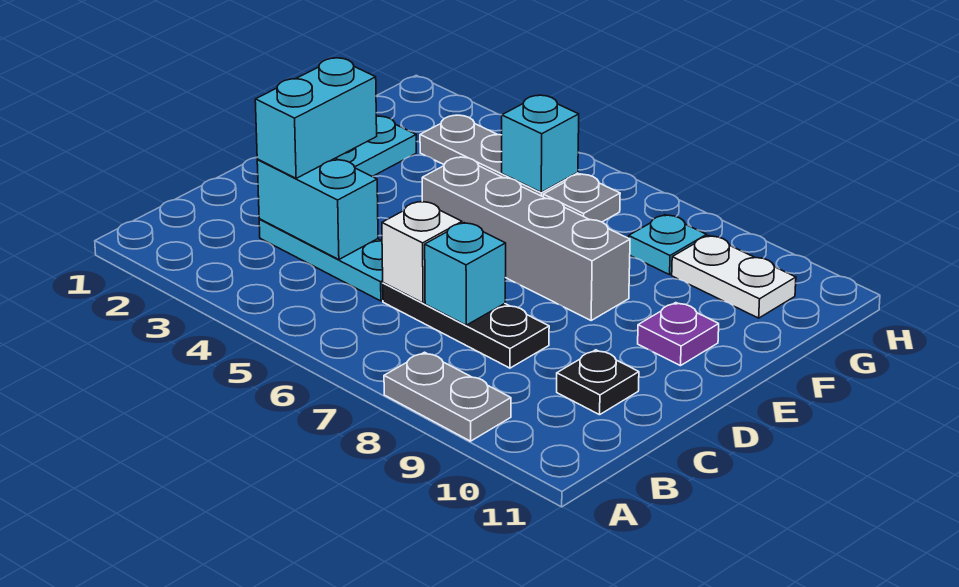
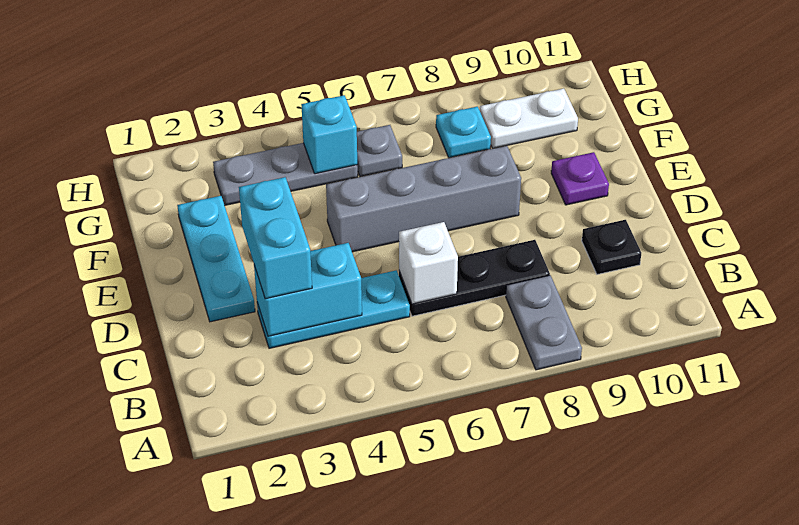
grey 1x2 plate [384,352,511,441] -> grey 1x2 plate turned to [506,275,582,370]
cyan 1x1 brick [425,223,506,325] -> none

